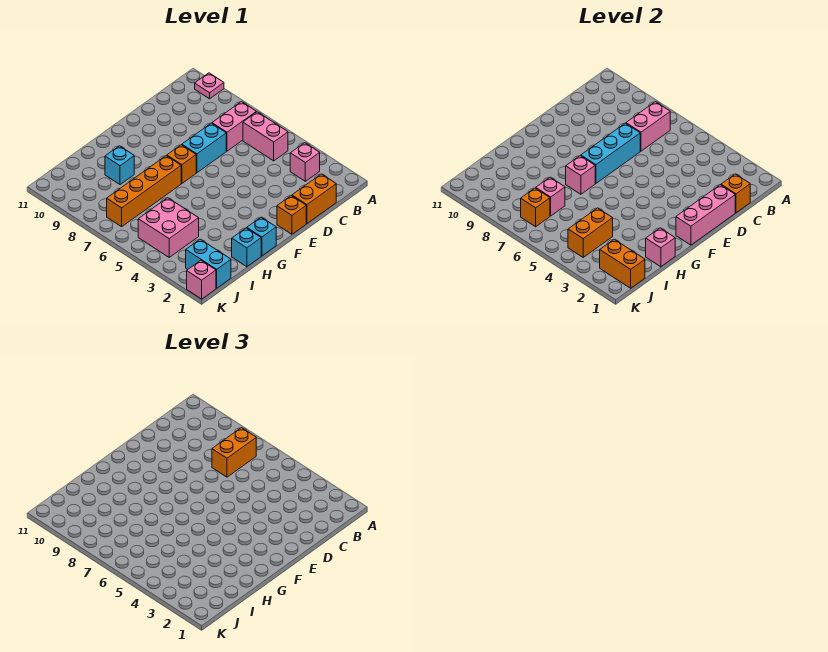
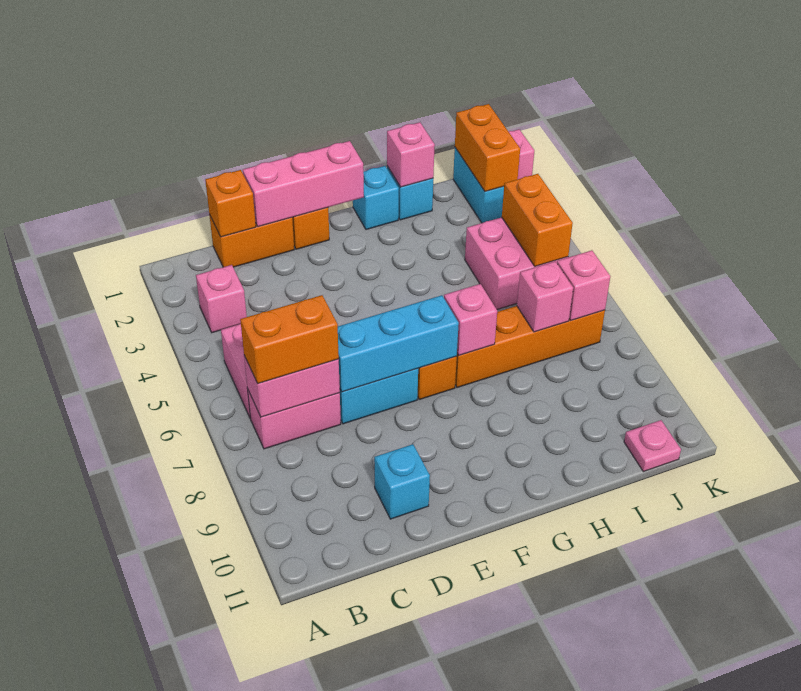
pink 1x1 plate [195,73,224,99] -> pink 1x1 plate moved to [624,420,681,472]
cyan 1x1 brick [105,146,134,185] -> cyan 1x1 brick moved to [374,444,430,519]
orange 1x2 brick [568,208,613,257] -> orange 1x2 brick turned to [502,174,573,266]
orange 1x1 brick [521,188,550,227] -> pink 1x1 brick [557,250,610,320]

